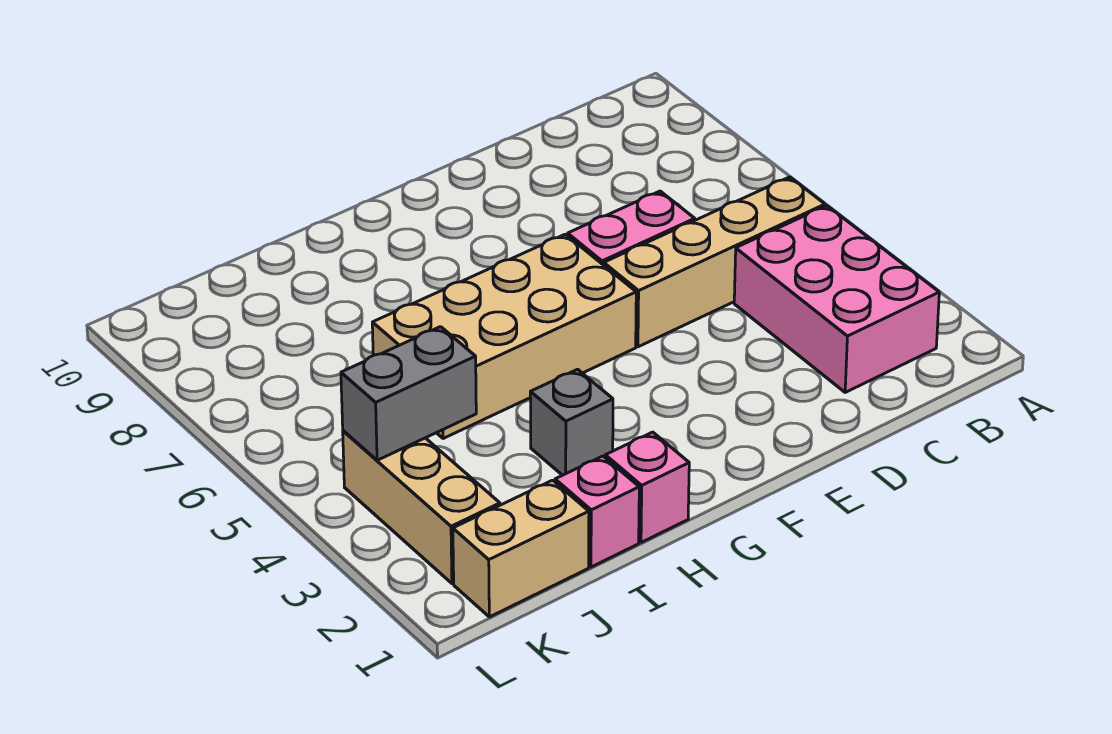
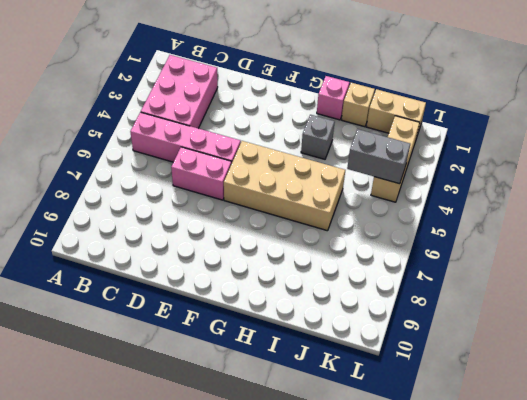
tan 1x4 brick [604,177,825,347] -> pink 1x4 brick [130,112,241,164]
pink 1x1 brick [555,456,639,567] -> tan 1x1 brick [342,83,375,127]

